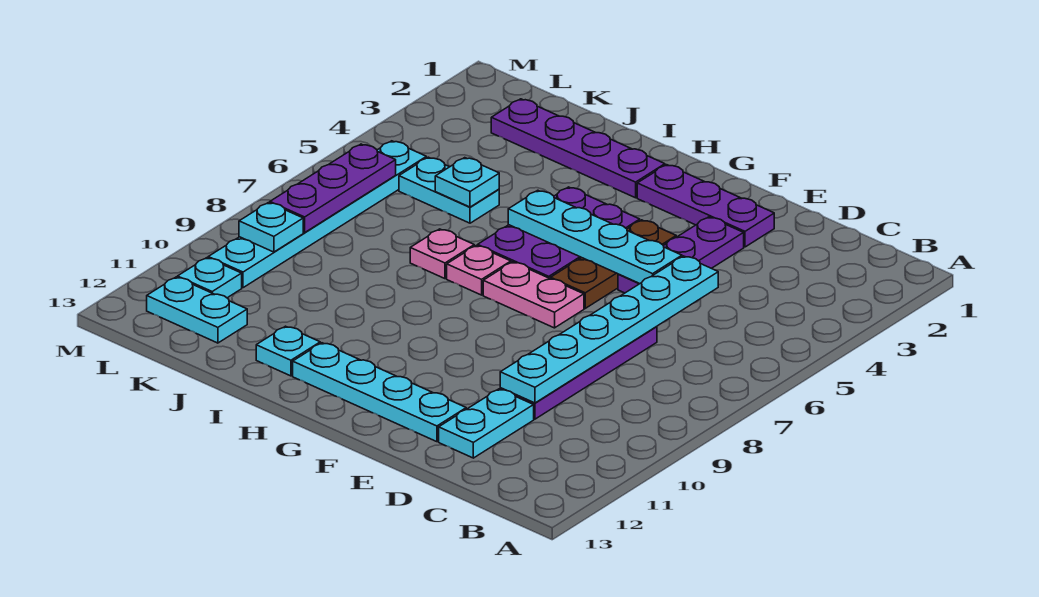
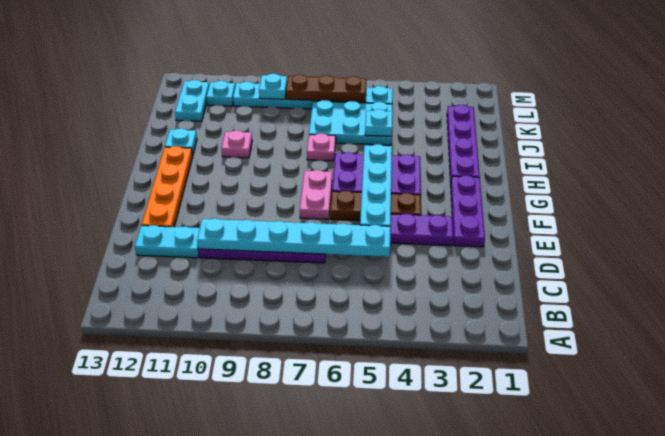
cyan 1x4 plate [293,343,466,442] -> orange 1x4 plate [142,146,193,227]
pink 1x1 plate [447,246,511,295] -> pink 1x1 plate moved to [221,130,252,158]
cyan 1x2 plate [399,157,499,223] -> cyan 2x3 plate [309,100,392,145]
purple 1x3 plate [270,144,396,233] -> brown 1x3 plate [286,74,366,102]

